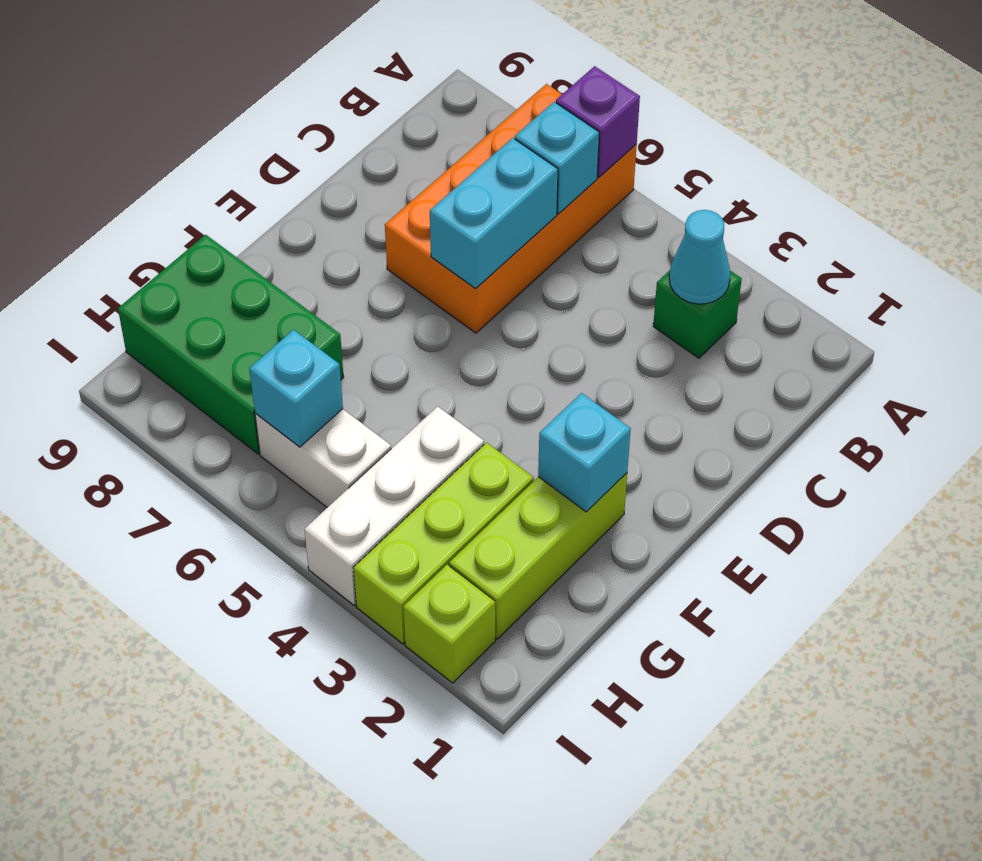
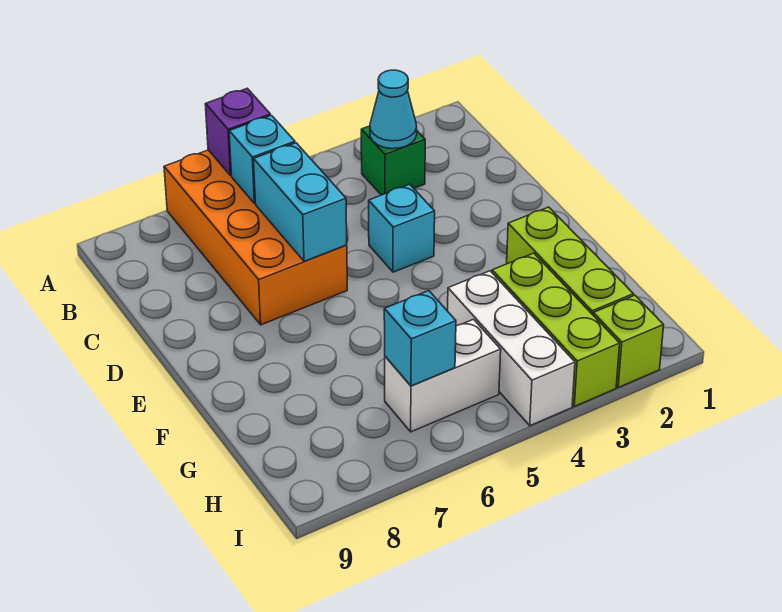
cyan 1x1 brick [538,393,631,512] -> cyan 1x1 brick moved to [369,184,435,272]
green 2x3 brick [118,235,344,454] -> none

